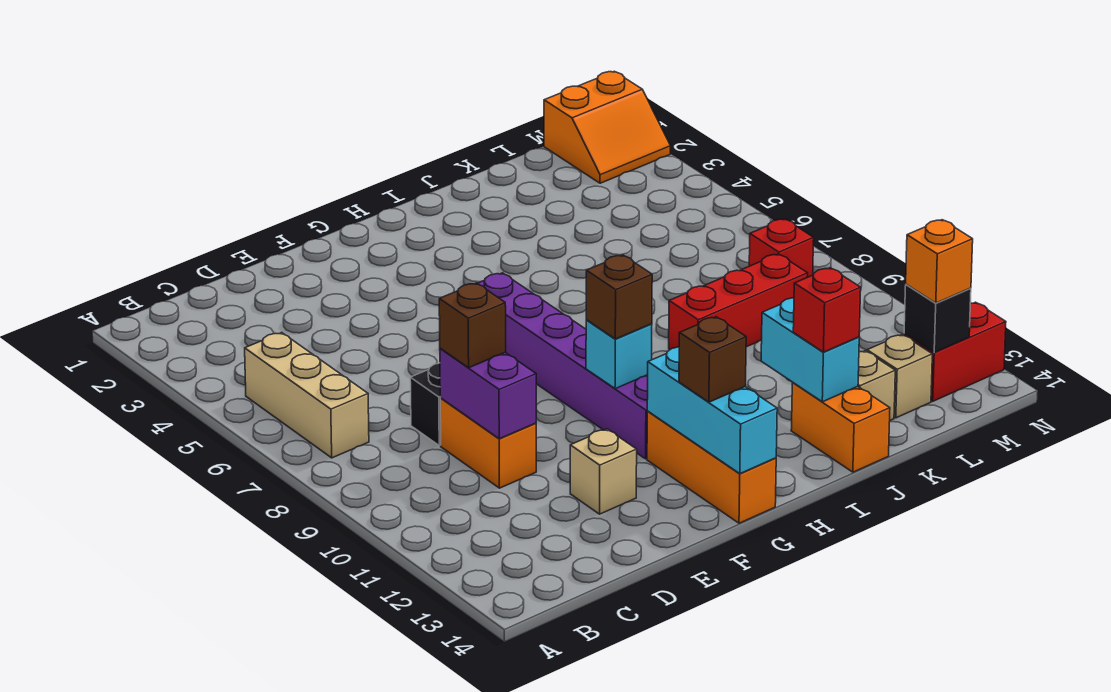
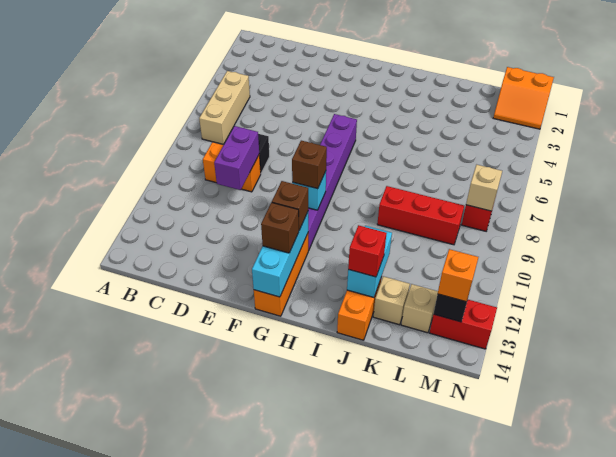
orange 1x2 brick [440,398,536,488] -> orange 1x2 brick turned to [203,142,261,192]
brown 1x1 brick [439,283,506,368] -> brown 1x1 brick moved to [272,181,308,230]
tan 1x1 brick [570,429,637,514] -> tan 1x1 brick moved to [466,165,502,211]

